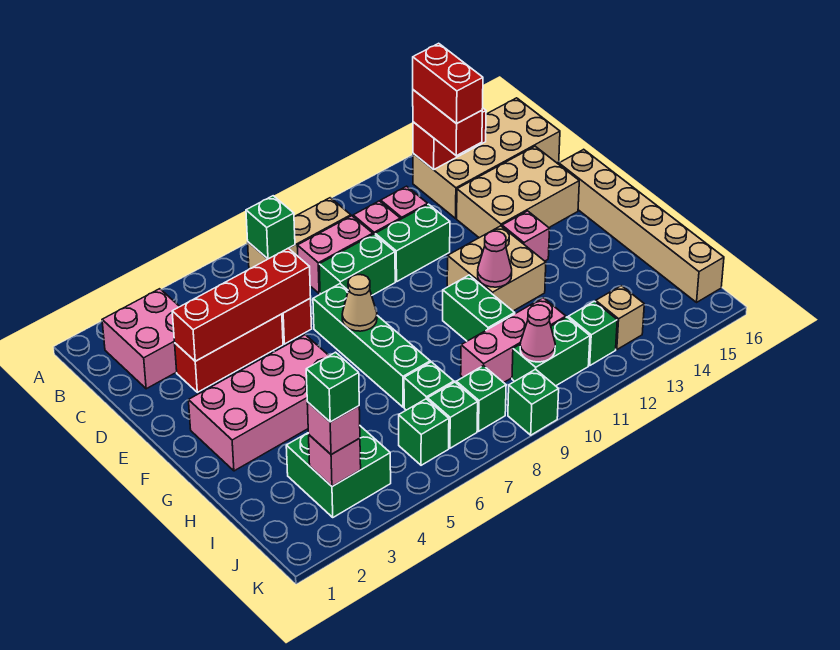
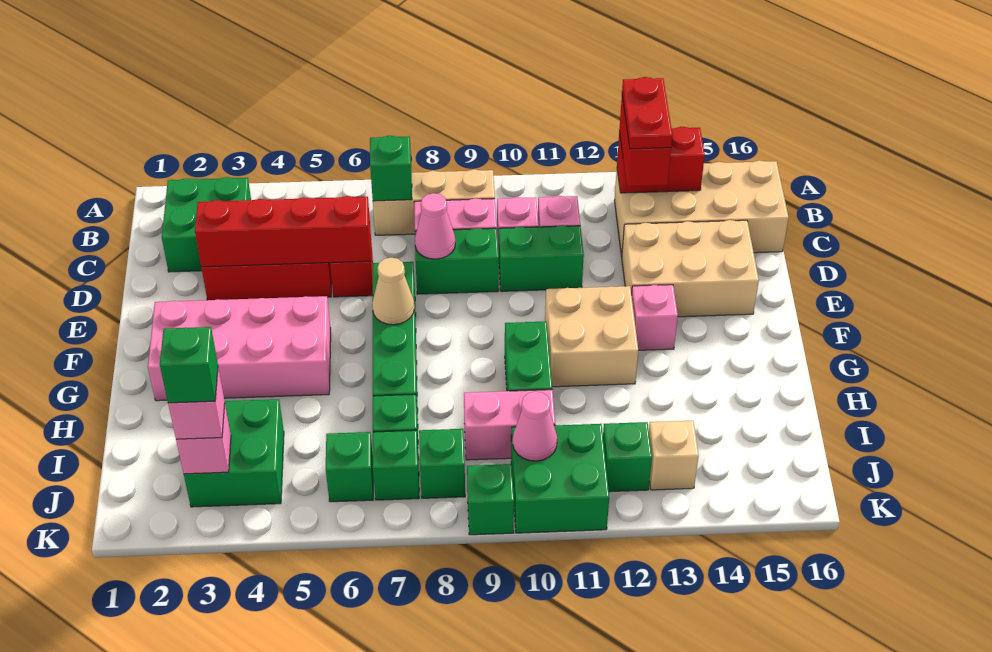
pink 2x2 brick [102,289,180,389] -> green 2x2 brick [162,177,251,272]
red 1x2 brick [413,43,483,124] -> red 1x2 plate [622,77,672,149]
tan 1x6 brick [559,149,724,302] -> none
pink 1x1 cone [478,231,512,287] -> pink 1x1 cone moved to [415,193,455,259]
pink 1x3 brick [461,298,566,383] -> pink 1x2 brick [464,390,555,460]
green 1x2 brick [512,317,590,386] -> green 2x2 brick [511,424,609,533]

